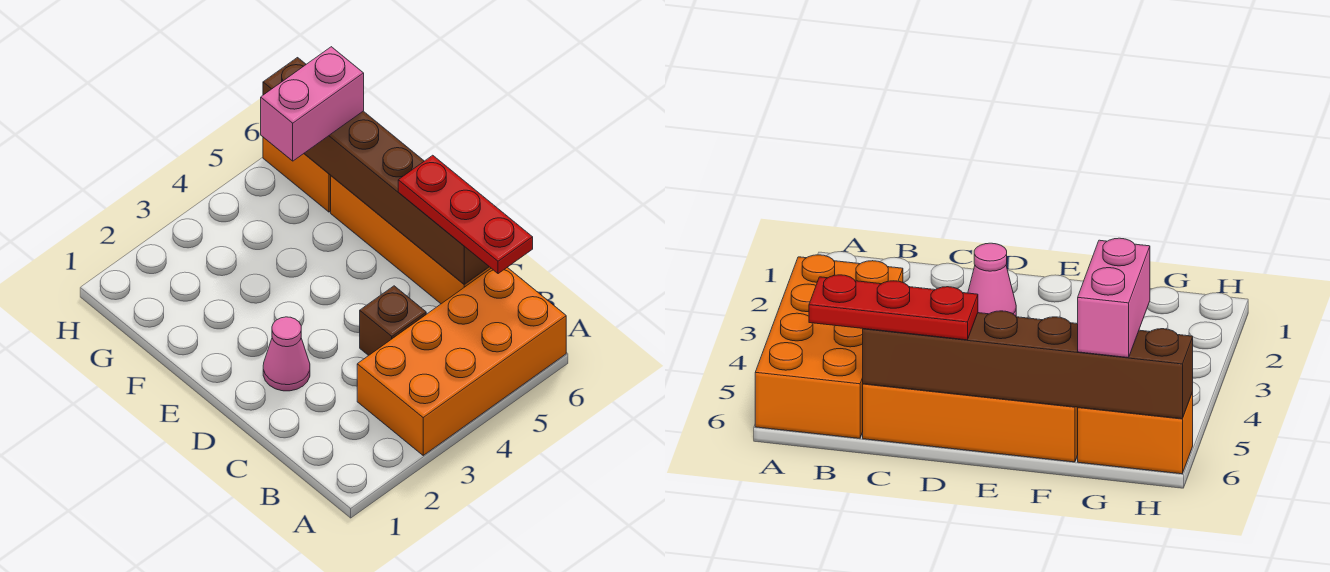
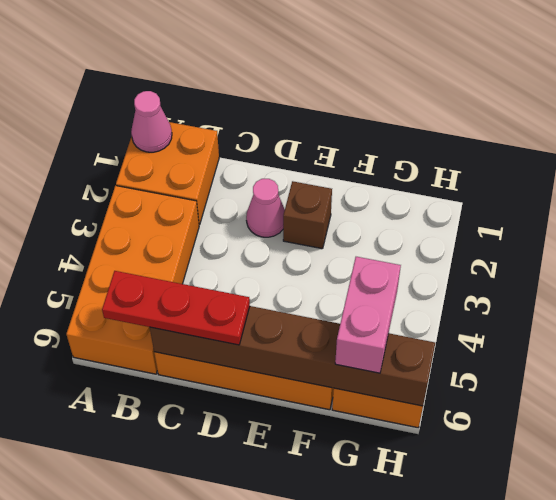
none -> orange 2x2 brick [116,122,219,225]
none -> pink 1x1 cone [131,91,172,152]
brown 1x1 brick [360,286,426,356] -> brown 1x1 brick moved to [283,181,332,249]

